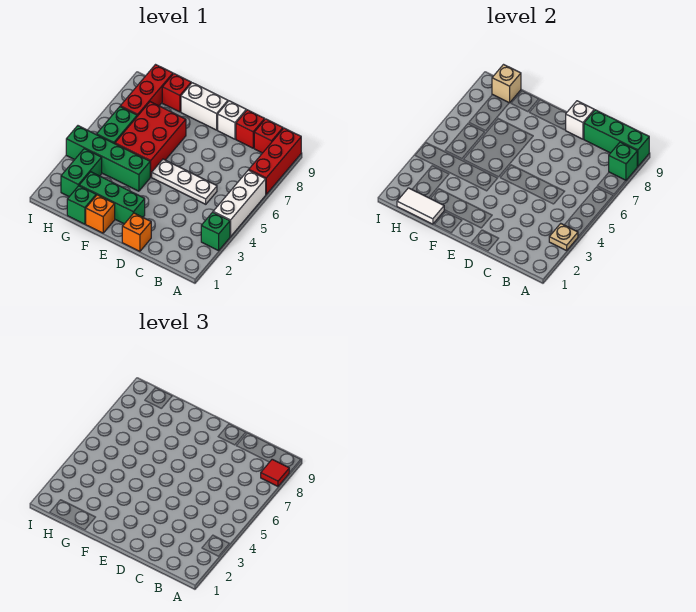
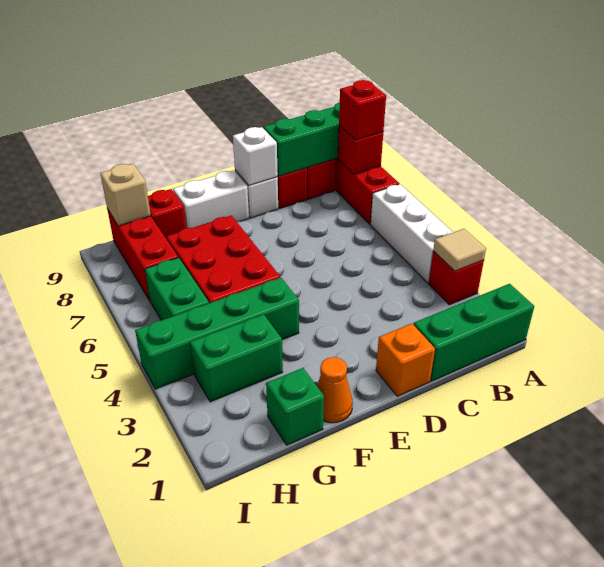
green 1x1 brick [201,212,230,251] -> red 1x1 brick [429,251,484,305]
tan 1x1 plate [549,224,578,251] -> tan 1x1 tile [433,229,486,271]
green 1x1 brick [609,142,637,180] -> red 1x1 brick [338,125,383,174]
red 1x1 tile [261,459,289,486] -> red 1x1 brick [339,80,386,140]
white 1x3 plate [152,159,217,204] -> none
green 1x3 brick [79,172,145,224] -> green 1x3 brick moved to [413,284,534,381]
orange 1x1 brick [86,195,115,233] -> orange 1x1 cone [317,357,353,423]
white 1x2 tile [397,188,444,224] -> none
green 1x2 brick [61,149,102,197] -> green 1x2 brick turned to [190,314,283,402]

